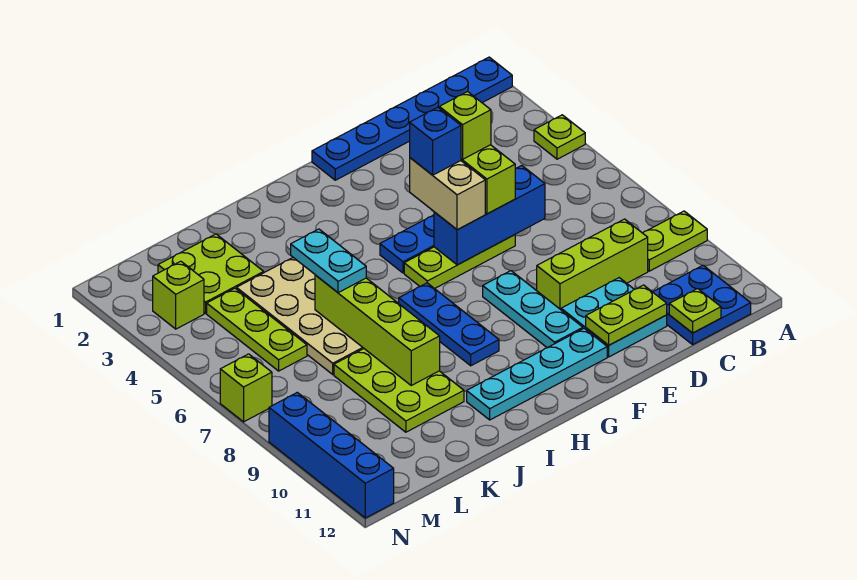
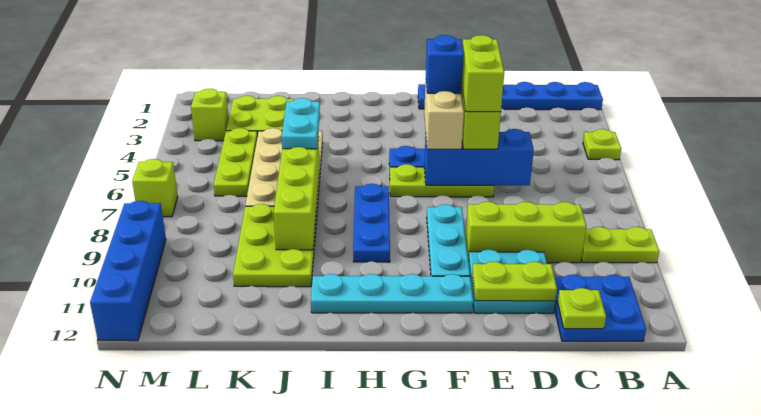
lime 1x1 brick [439,92,491,159] -> lime 1x2 brick [462,35,504,112]

